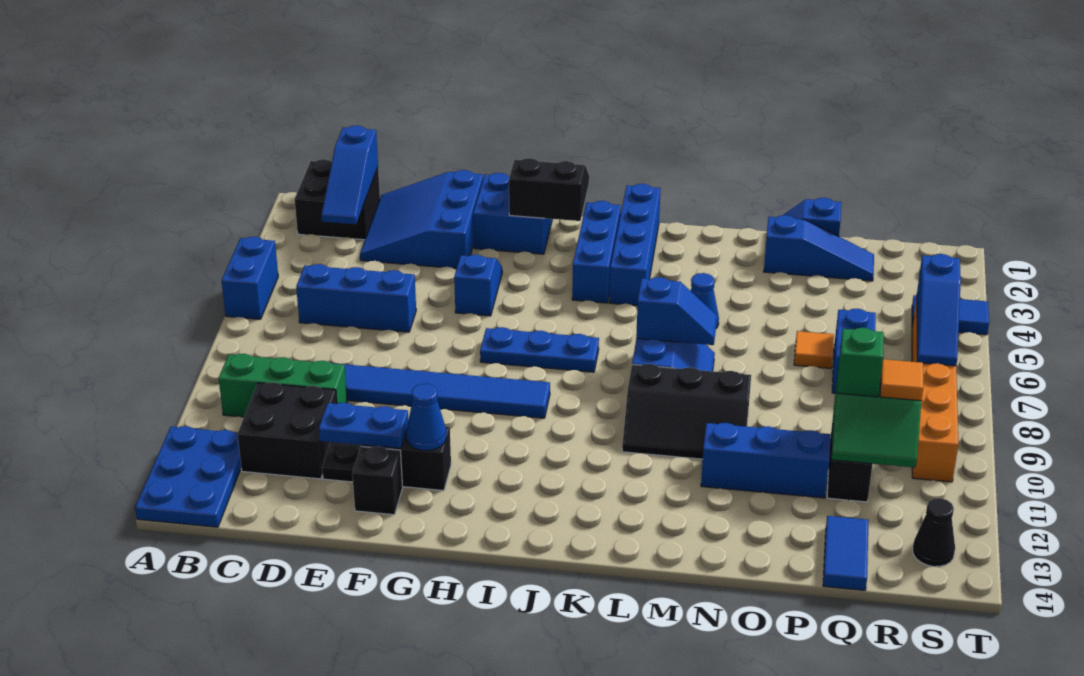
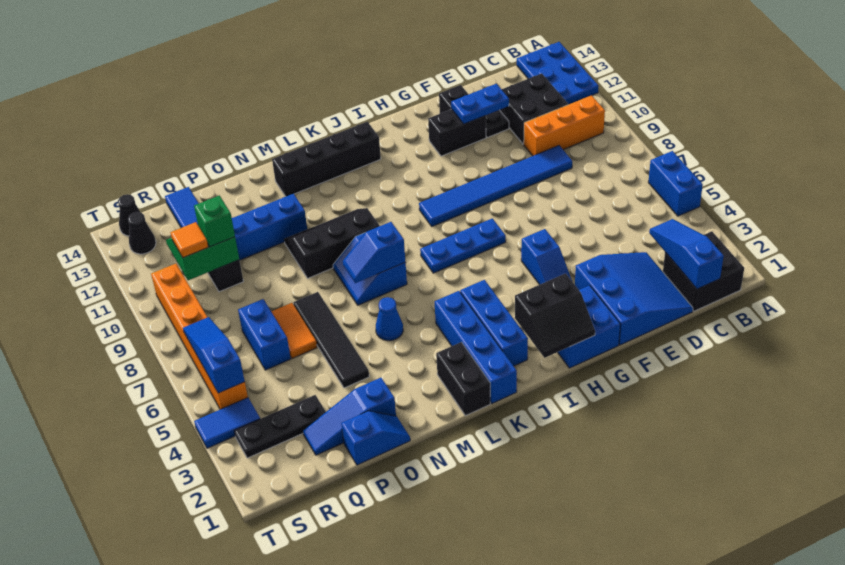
green 1x3 brick [219,354,347,417] -> orange 1x3 brick [524,95,605,156]
blue 1x3 brick [296,264,416,332] -> none
blue 1x1 cone [406,384,446,451] -> none
none -> black 1x4 brick [272,122,381,197]
none -> black 1x2 brick [436,342,490,416]
none -> black 1x4 tile [294,292,369,388]
orange 1x1 tile [794,331,834,368] -> orange 1x2 tile [271,303,317,359]
none -> black 1x3 plate [234,395,326,458]
none -> black 1x1 cone [118,194,141,236]

